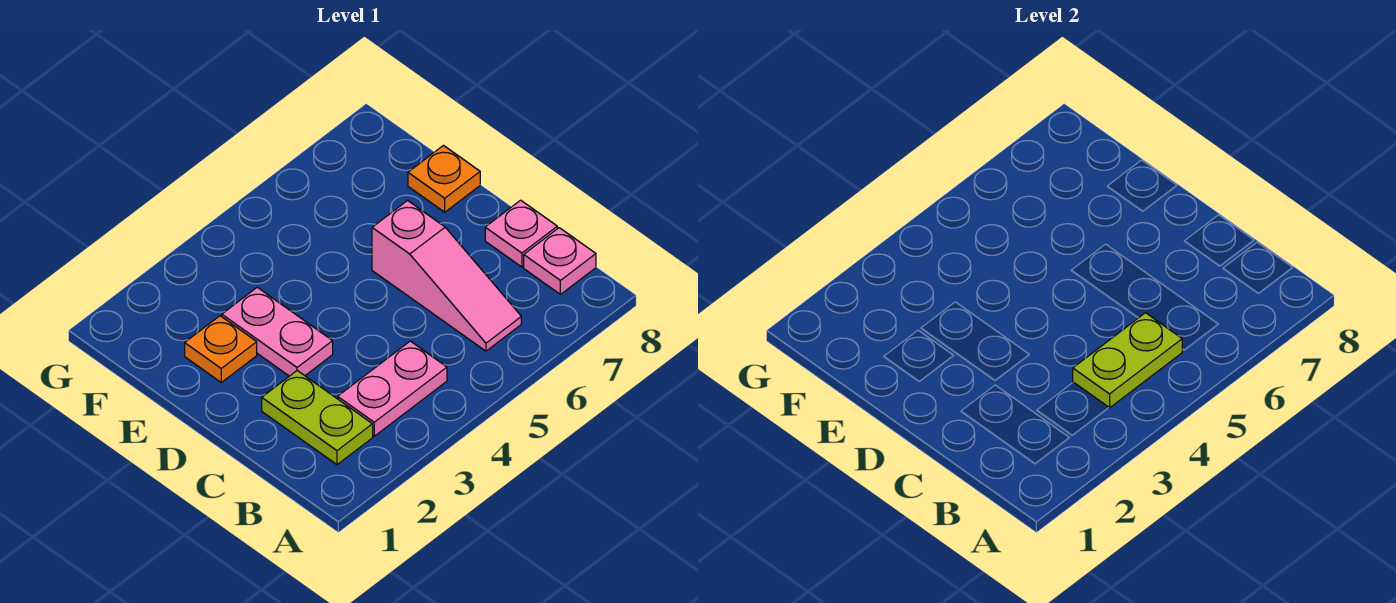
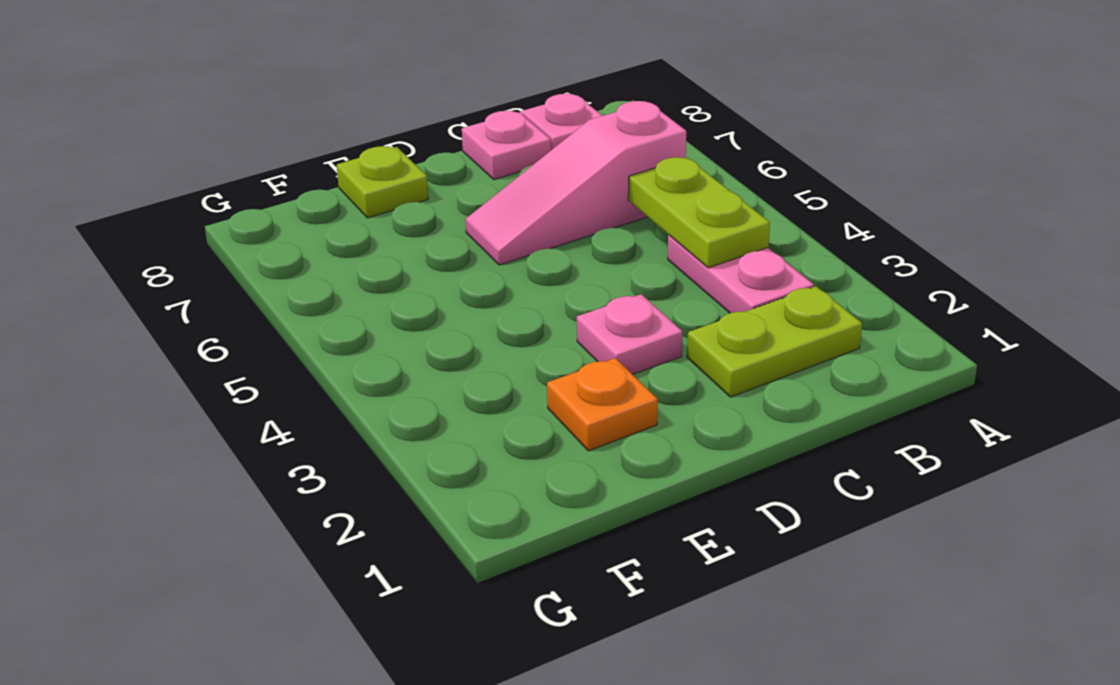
pink 1x3 slope [372,201,521,351] -> pink 1x3 slope turned to [465,101,686,265]
pink 1x2 plate [222,287,333,376] -> pink 1x1 plate [577,294,682,375]
orange 1x1 plate [408,146,480,212] -> lime 1x1 plate [337,146,428,218]

